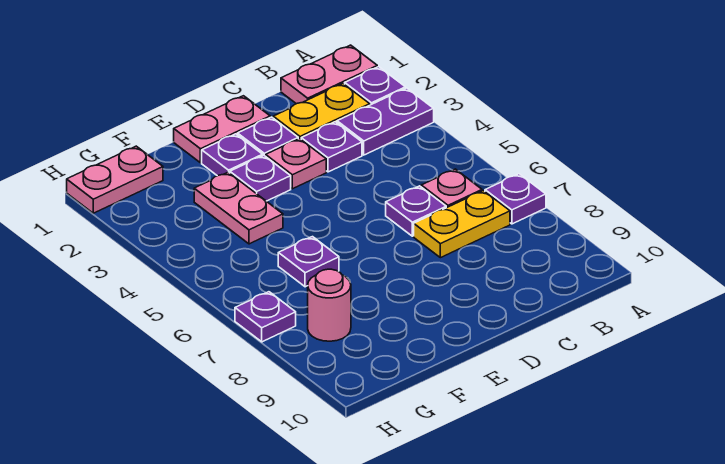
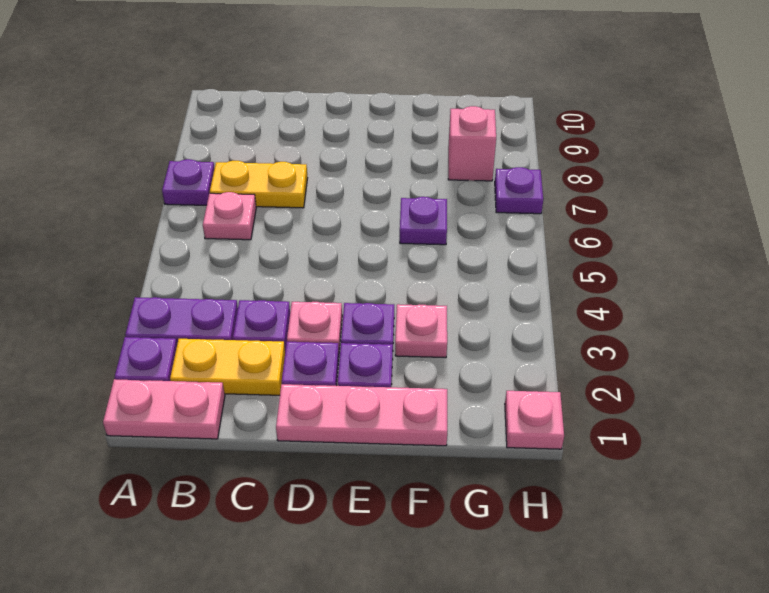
purple 1x1 plate [386,186,446,236] -> none
pink 1x2 plate [174,96,270,163] -> pink 1x3 plate [276,384,447,446]
pink 1x2 plate [194,172,283,244] -> pink 1x1 plate [395,304,447,358]
pink 1x2 plate [67,146,163,213] -> pink 1x1 plate [505,391,564,449]
pink 1x1 round brick [308,269,351,341] -> pink 1x1 brick [448,106,496,181]

